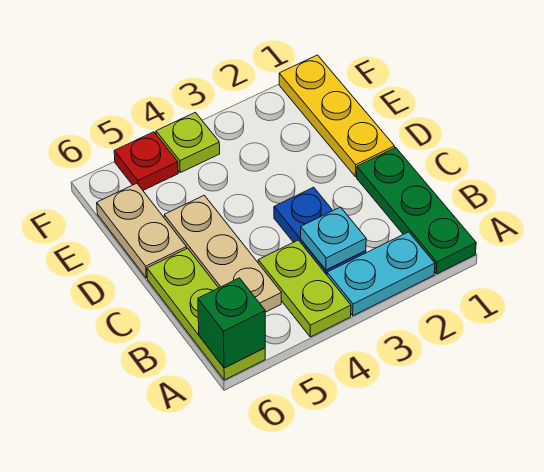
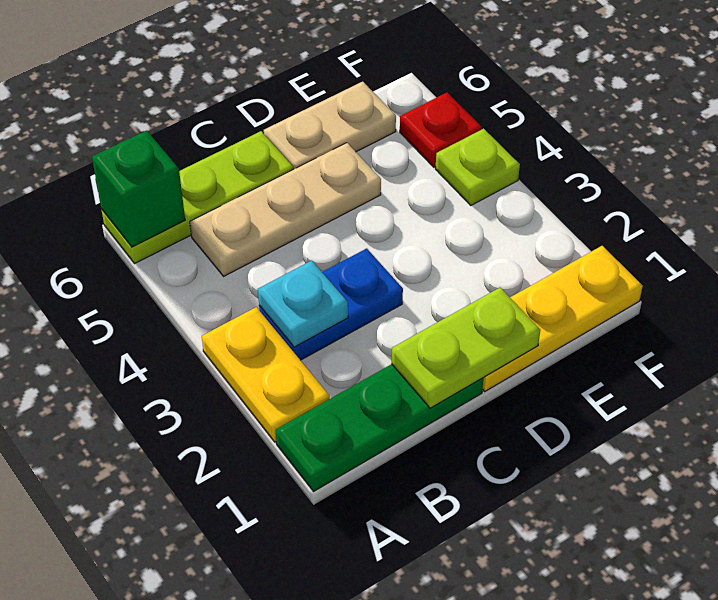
cyan 1x2 plate [327,232,435,316] -> yellow 1x2 plate [202,307,330,442]
lime 1x2 plate [258,240,351,337] -> lime 1x2 plate moved to [391,288,540,408]

